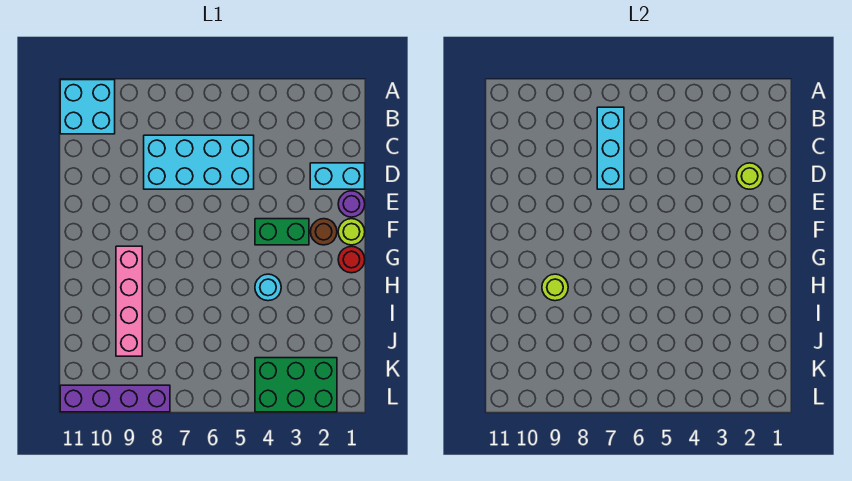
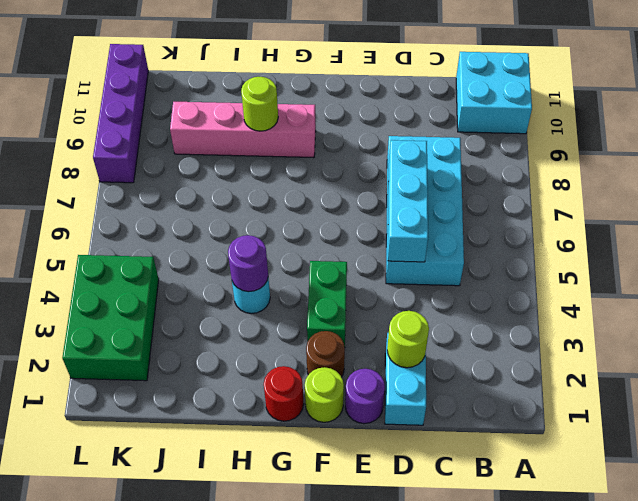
cyan 1x3 brick [597,107,624,189] -> cyan 1x3 brick turned to [388,140,428,262]
none -> purple 1x1 round brick [228,235,268,292]

